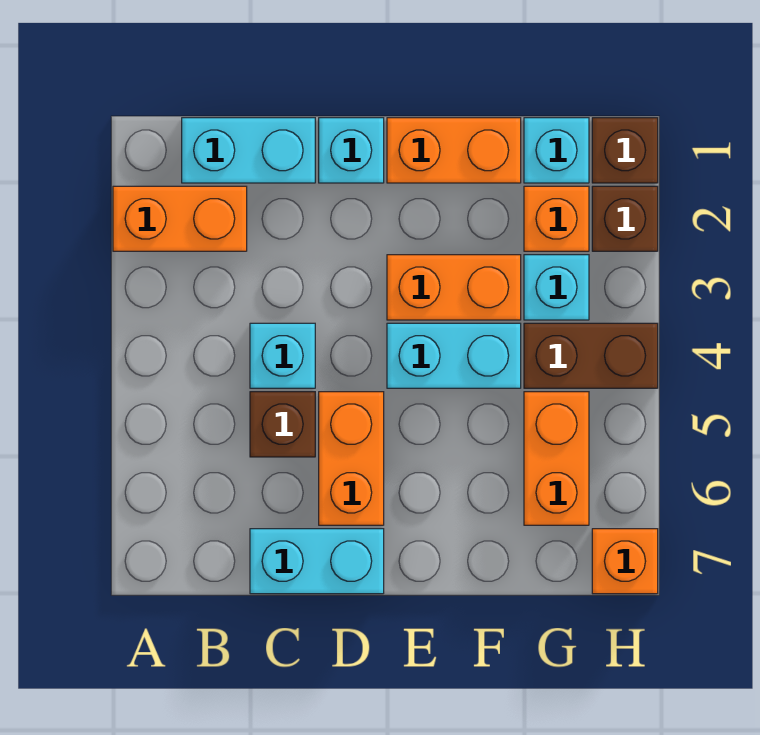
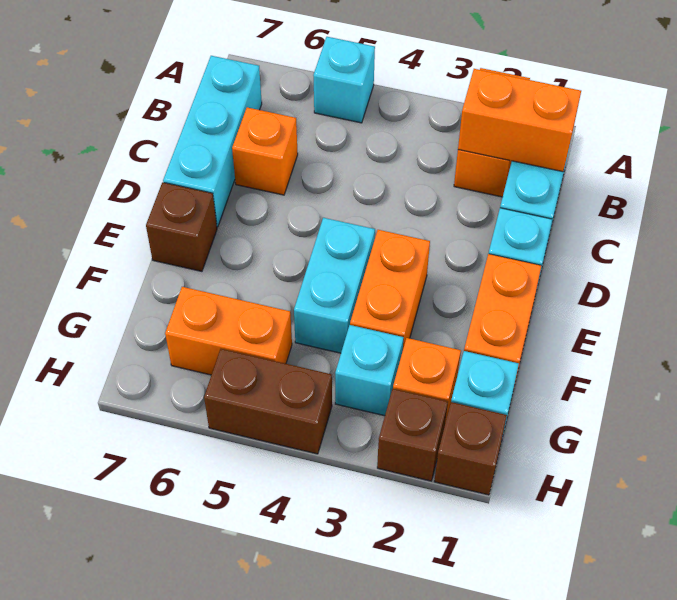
cyan 1x1 brick [250,323,315,388] -> cyan 1x1 brick moved to [313,37,375,123]
brown 1x1 brick [250,392,315,457] -> brown 1x1 brick moved to [146,182,217,271]
cyan 1x2 brick [250,529,384,594] -> cyan 1x3 brick [163,56,262,227]
orange 1x2 brick [319,392,384,525] -> orange 1x2 brick moved to [458,69,581,172]
brown 1x2 brick [524,323,658,388] -> brown 1x2 brick turned to [204,349,332,454]
orange 1x1 brick [592,529,658,594] -> orange 1x1 brick moved to [232,107,298,195]

